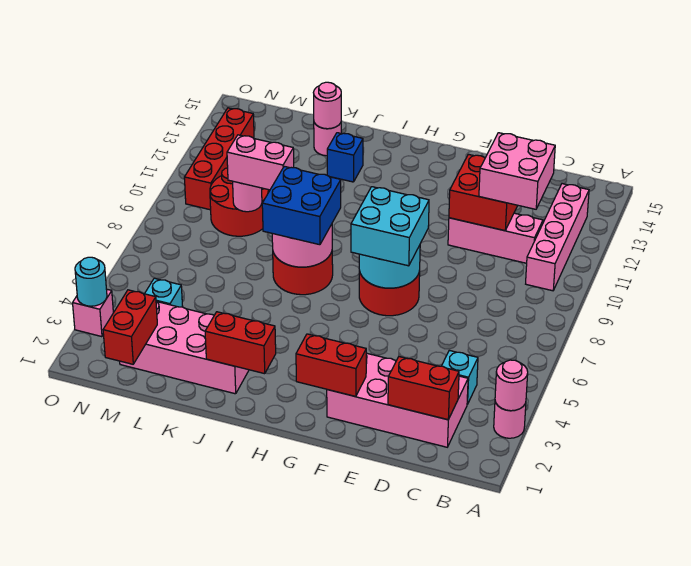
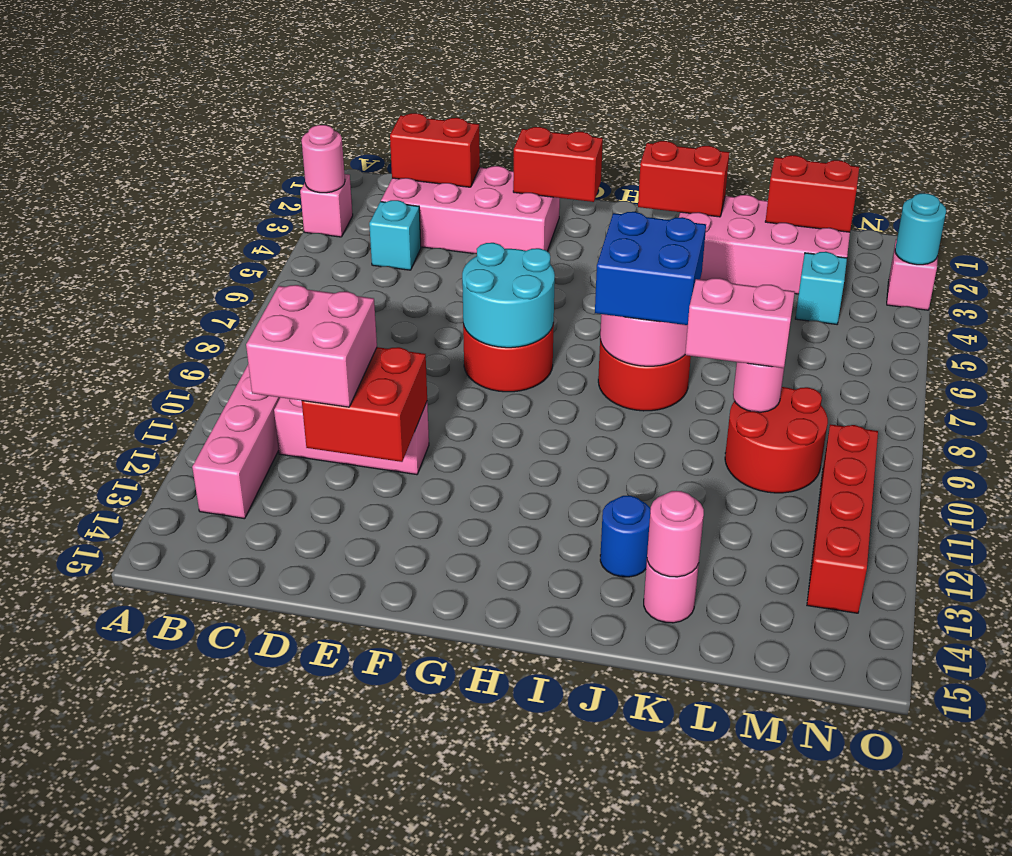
pink 1x1 round brick [494,402,526,438] -> pink 1x1 brick [300,174,353,237]
cyan 2x2 brick [351,187,429,266] -> none
blue 1x1 brick [327,133,363,182] -> blue 1x1 round brick [600,496,651,577]
red 1x2 brick [103,290,157,364] -> red 1x2 brick turned to [765,155,859,232]

